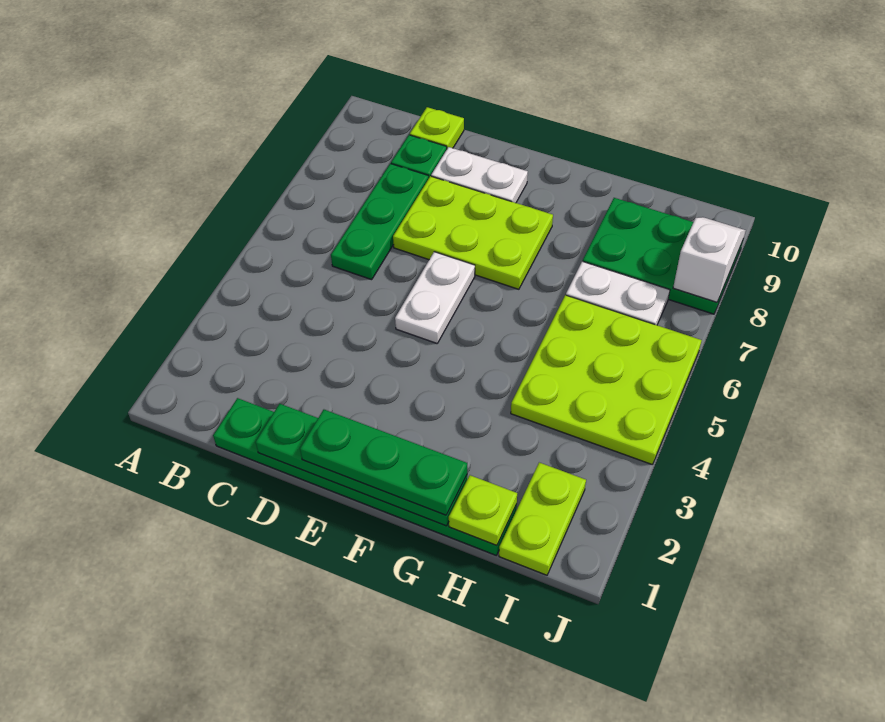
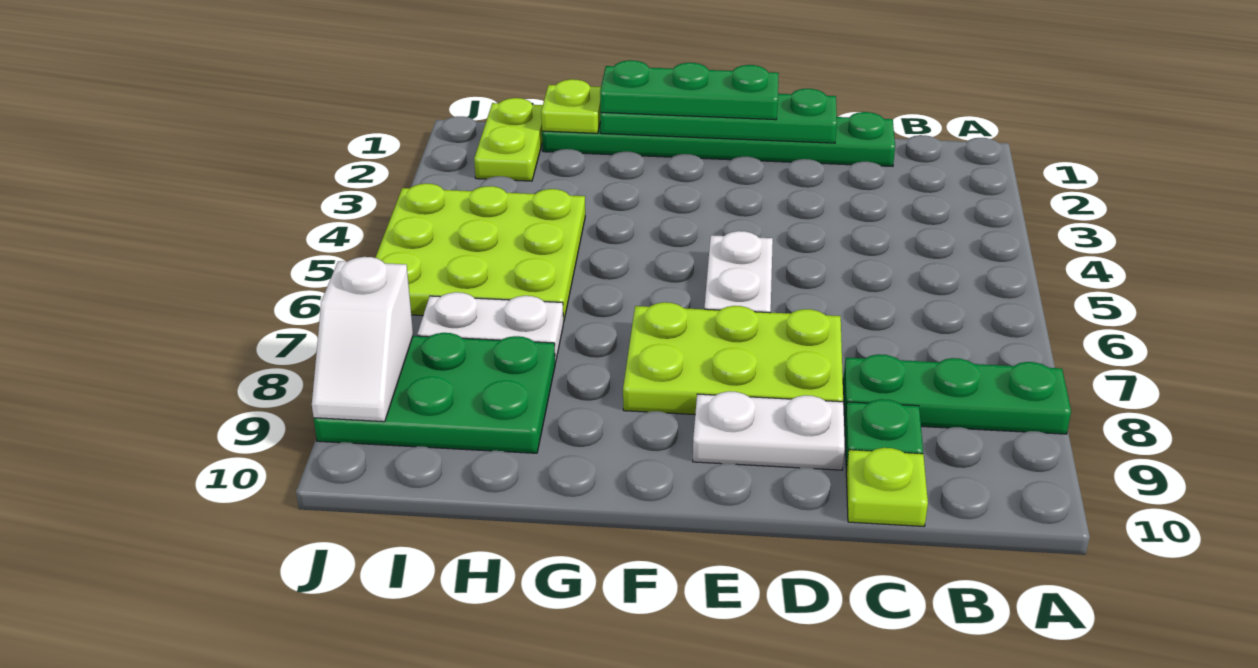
green 1x3 plate [331,164,428,280] -> green 1x3 plate turned to [843,354,1071,434]

